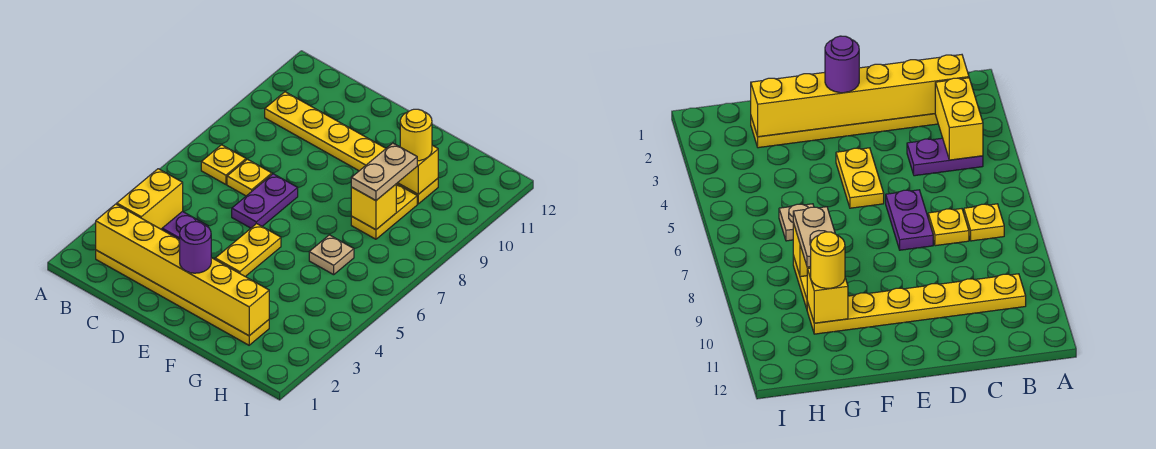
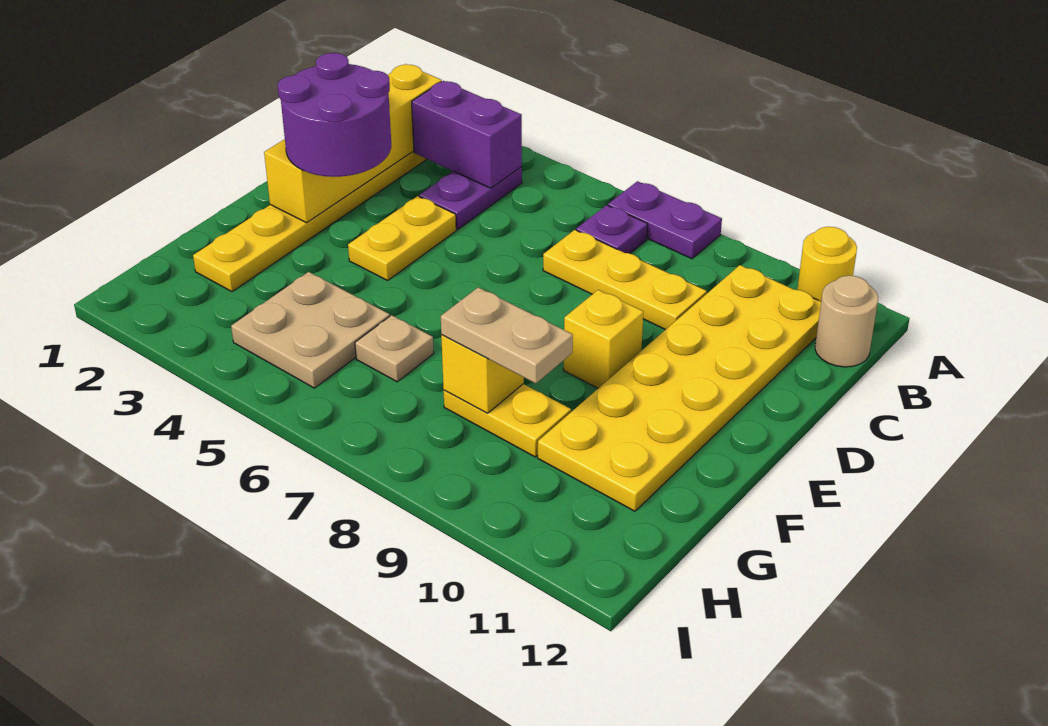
yellow 1x6 brick [96,204,269,336] -> yellow 1x4 brick [264,64,442,223]
yellow 1x2 brick [117,169,183,229] -> purple 1x2 brick [412,81,522,188]
yellow 1x1 plate [201,145,246,184] -> purple 1x1 plate [576,205,648,253]
yellow 1x6 plate [265,92,438,204] -> yellow 2x6 plate [538,265,821,511]
none -> tan 1x1 round brick [815,275,878,367]
yellow 1x1 plate [227,159,272,196] -> yellow 1x3 plate [543,230,707,330]
purple 1x2 plate [232,174,298,228] -> purple 1x2 plate moved to [608,181,722,259]
purple 1x1 round brick [180,222,211,273] -> purple 2x2 round brick [278,53,391,177]
yellow 1x2 plate [215,224,281,277] -> yellow 1x2 plate turned to [348,196,456,280]
none -> tan 2x2 plate [231,272,390,388]
yellow 1x1 brick [398,145,438,194] -> yellow 1x1 brick moved to [563,290,643,388]
yellow 1x1 round brick [400,109,432,161] -> yellow 1x1 round brick moved to [797,227,857,301]

